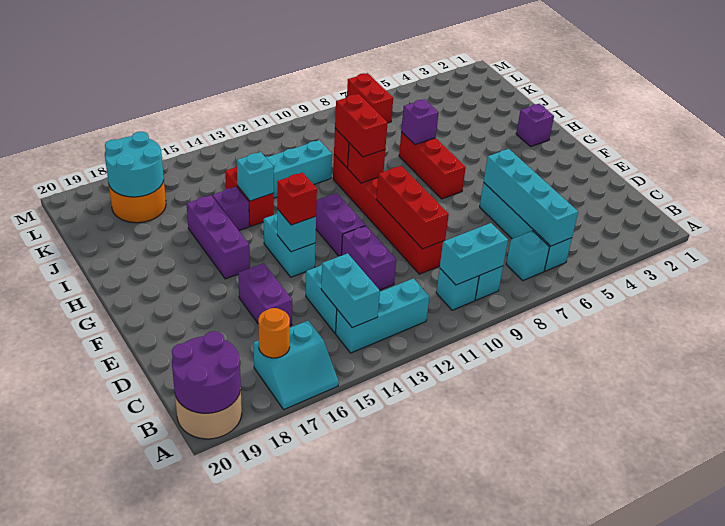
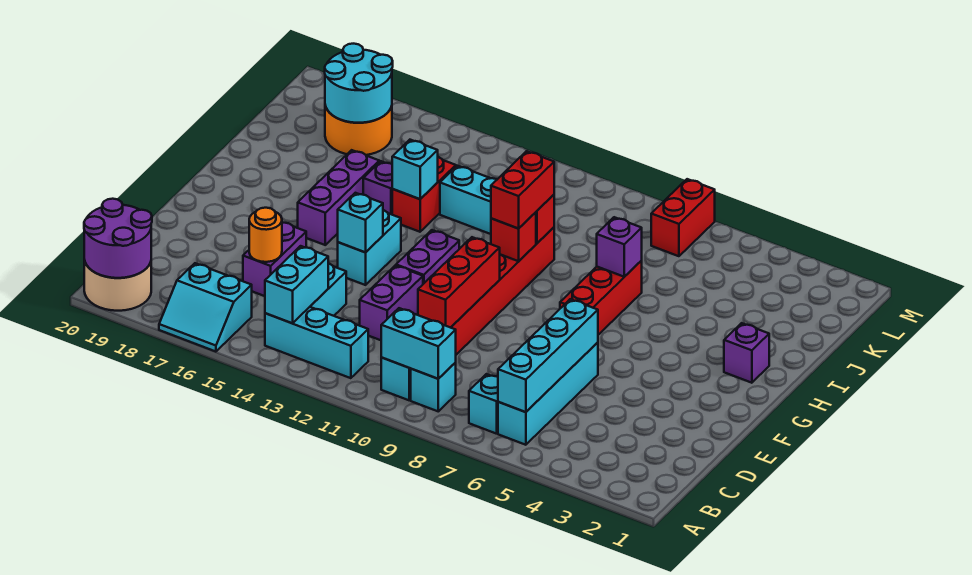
orange 1x1 round brick [258,308,290,358] -> orange 1x1 round brick moved to [249,208,282,262]
red 1x1 brick [277,173,317,225] -> none

